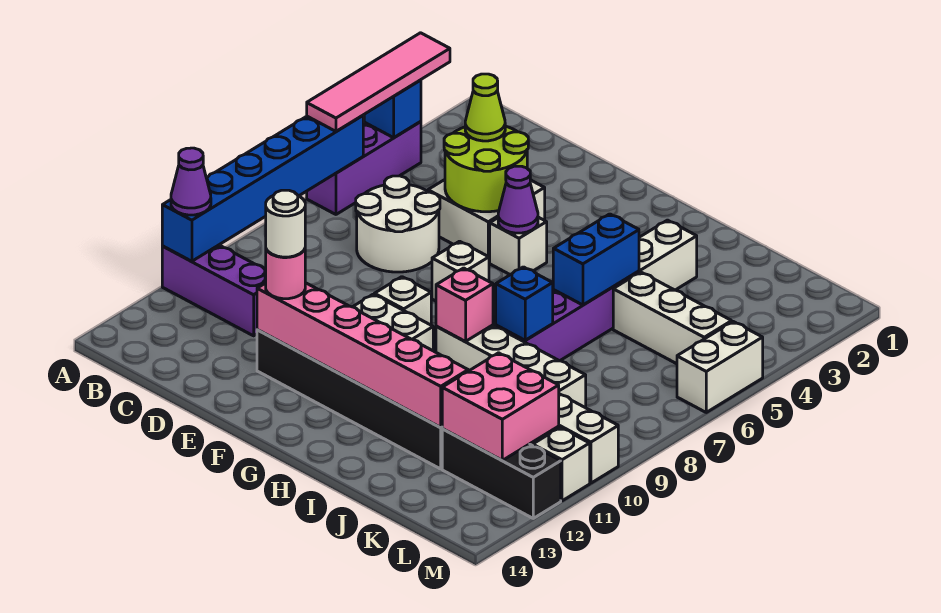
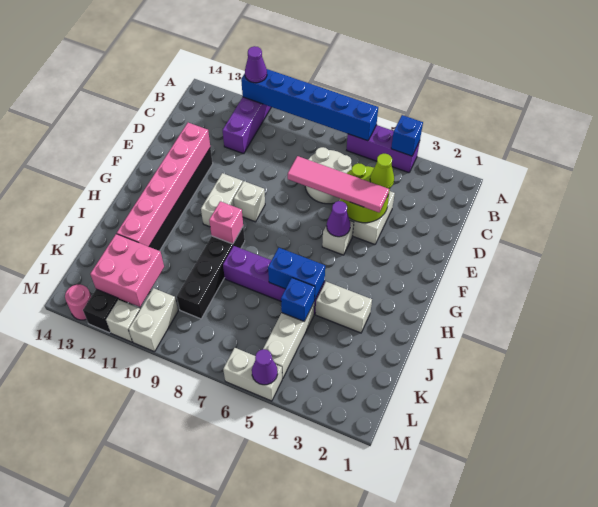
pink 1x4 tile [307,33,450,131] -> pink 1x4 tile moved to [288,156,389,212]
pink 1x1 round brick [266,249,305,299] -> pink 1x1 round brick moved to [65,284,91,320]
white 1x1 round brick [266,190,305,257] -> none
white 1x1 brick [432,241,489,301] -> none
white 1x4 brick [436,325,586,408] -> black 1x4 brick [177,227,245,319]
blue 1x1 brick [496,267,553,340] -> blue 1x1 brick moved to [281,278,315,321]
none -> purple 1x1 cone [252,349,278,385]

